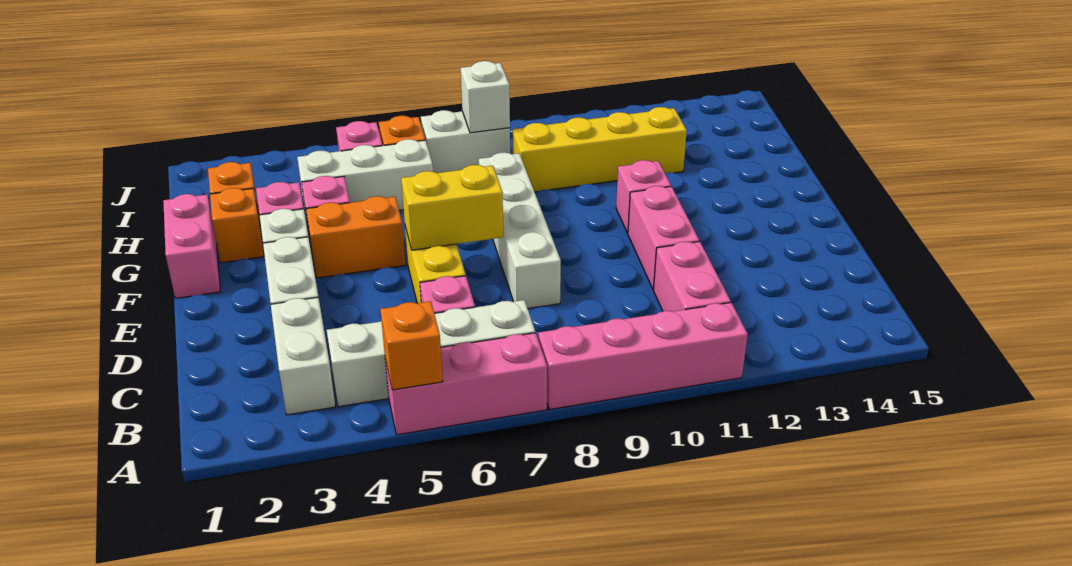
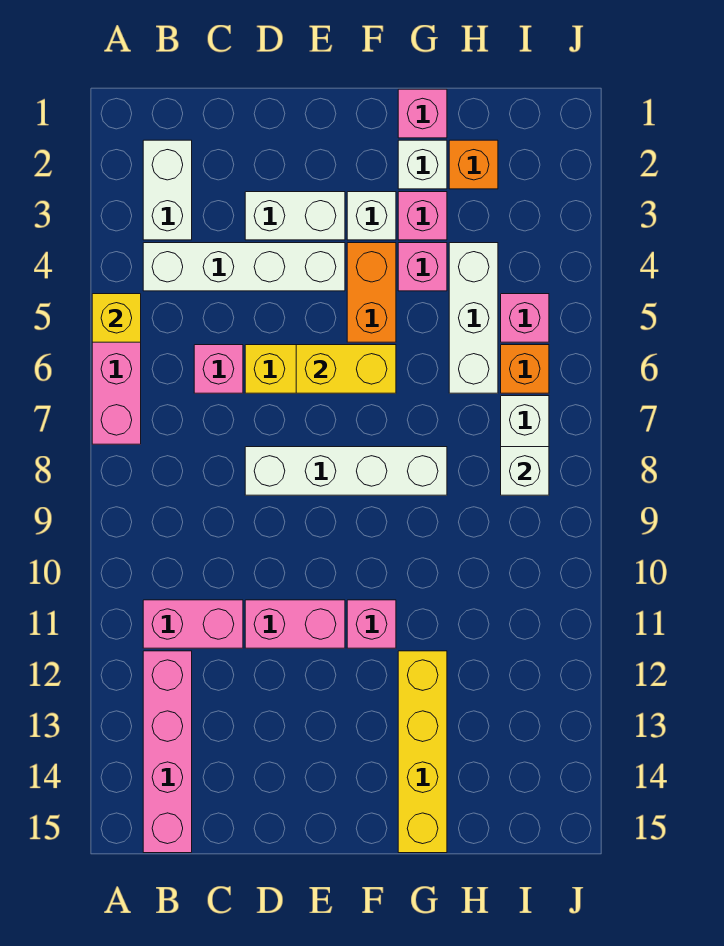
orange 1x1 brick [380,301,443,390] -> yellow 1x1 brick [92,294,141,342]
pink 1x4 brick [538,303,748,410] -> pink 1x4 brick moved to [143,651,192,853]
white 1x2 brick [271,297,335,415] -> white 1x2 brick turned to [143,140,192,240]
white 1x4 brick [327,300,535,407] -> white 1x4 brick turned to [143,243,345,291]
yellow 1x2 brick [401,165,503,250] -> yellow 1x2 brick turned to [296,345,396,393]
pink 1x2 brick [163,194,220,298] -> pink 1x1 brick [398,89,447,138]
orange 1x1 brick [210,188,264,263] -> white 1x1 brick [398,140,447,189]
yellow 1x4 brick [512,107,687,192] -> yellow 1x4 brick moved to [398,651,447,853]

